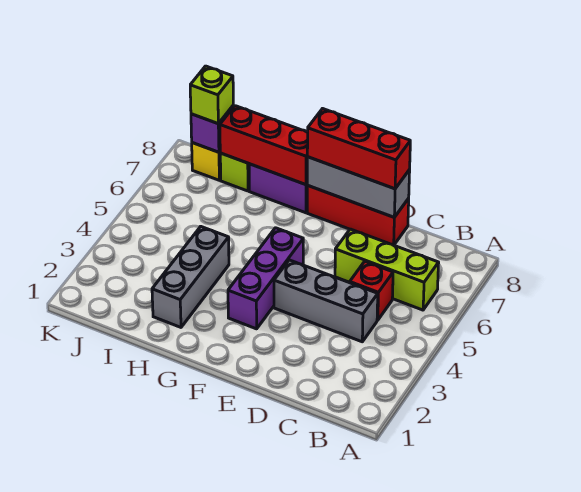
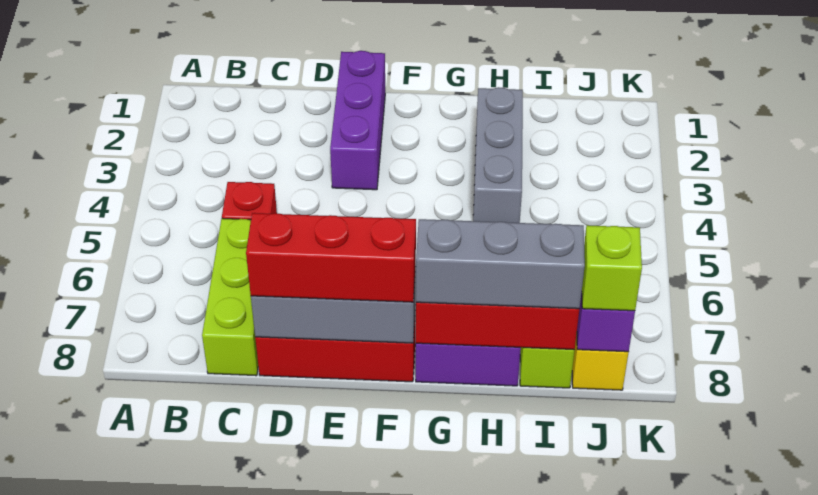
lime 1x3 brick [335,229,439,310] -> lime 1x3 brick turned to [202,218,258,376]
grey 1x3 brick [274,260,378,342] -> grey 1x3 brick moved to [416,219,585,309]
purple 1x3 brick [228,228,303,329] -> purple 1x3 brick moved to [330,51,385,190]

